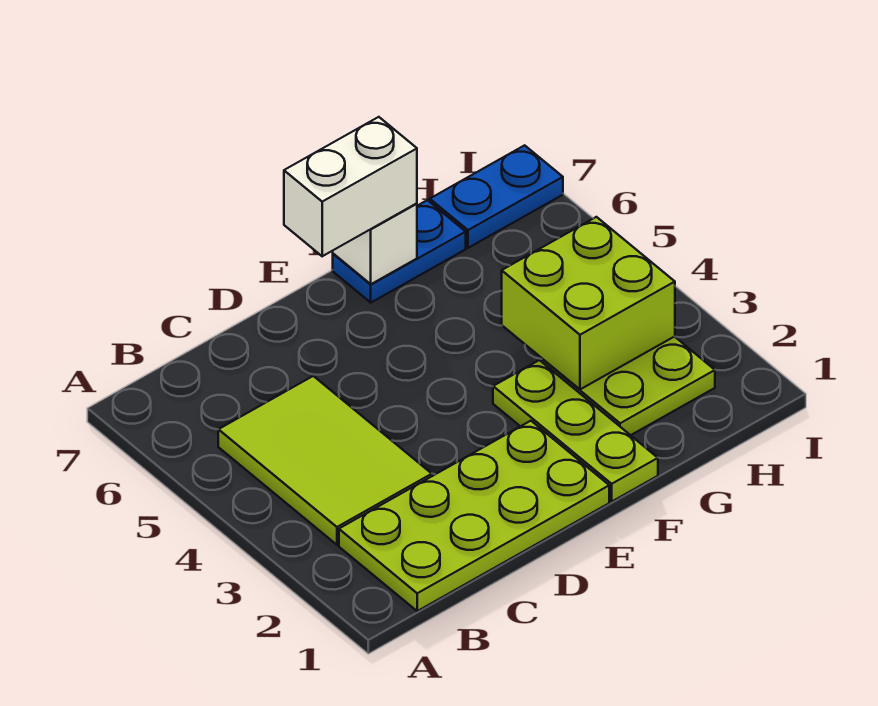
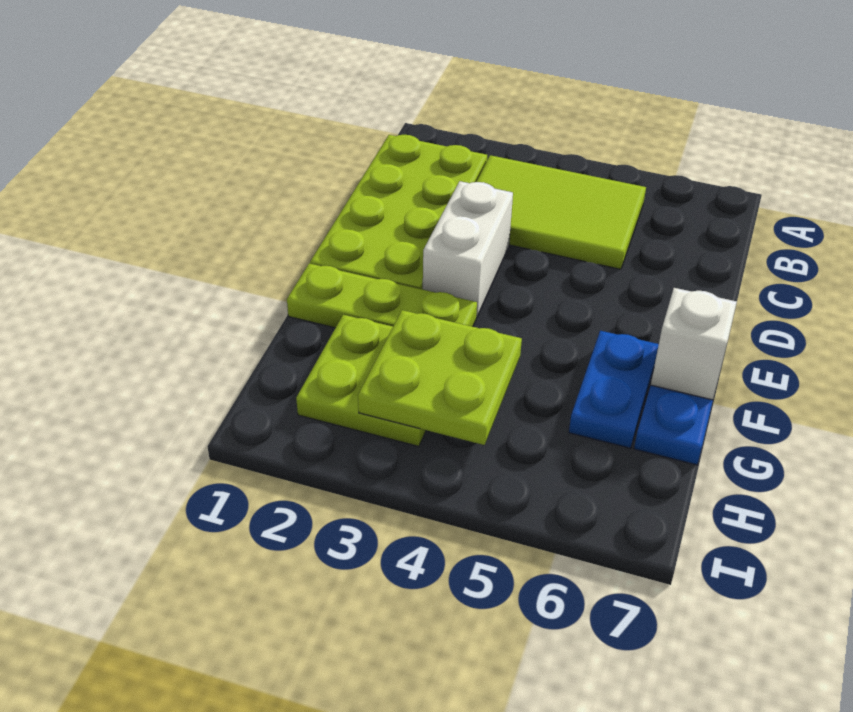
white 1x2 brick [284,117,417,256] -> white 1x2 brick moved to [423,181,513,318]
lime 2x2 brick [502,217,675,389] -> lime 2x2 plate [358,310,522,445]
blue 1x2 plate [430,145,563,248] -> blue 1x2 plate moved to [569,331,659,448]

